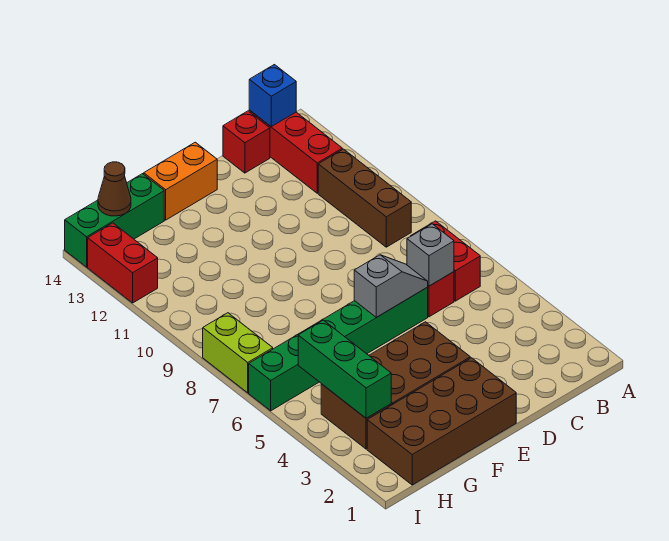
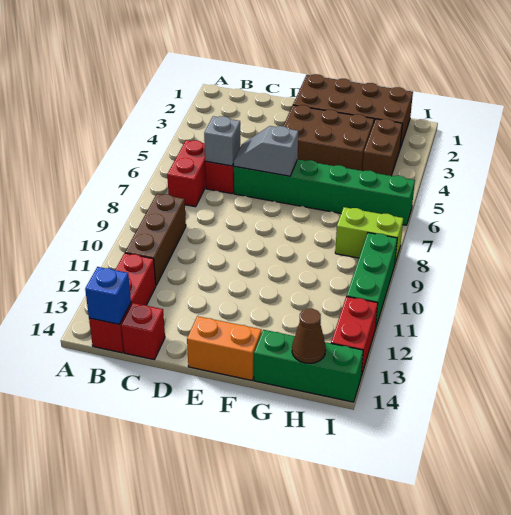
green 1x3 brick [298,320,391,418] -> green 1x3 brick moved to [347,233,397,329]
lime 1x2 brick [203,313,273,393] -> lime 1x2 brick turned to [335,207,403,263]

